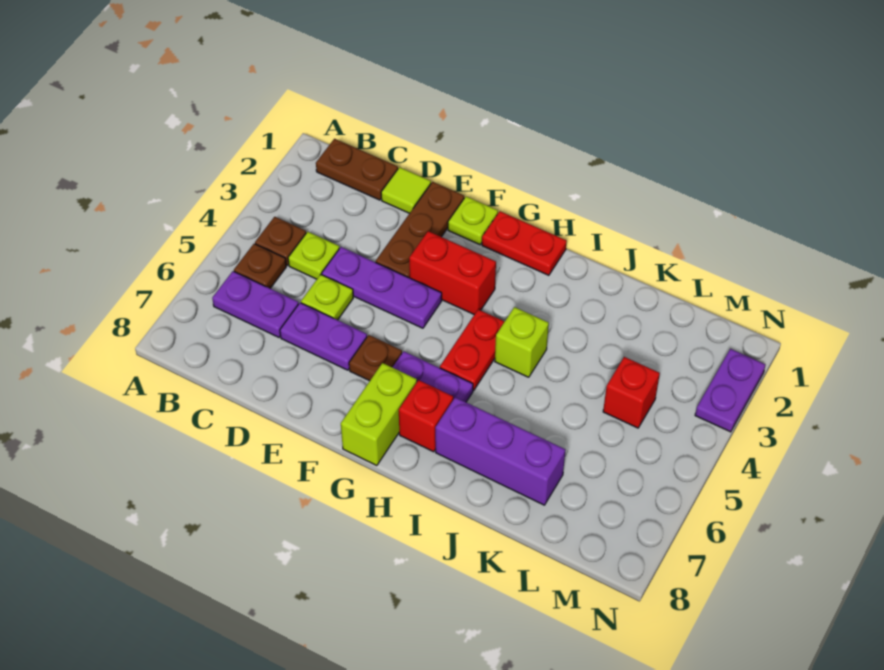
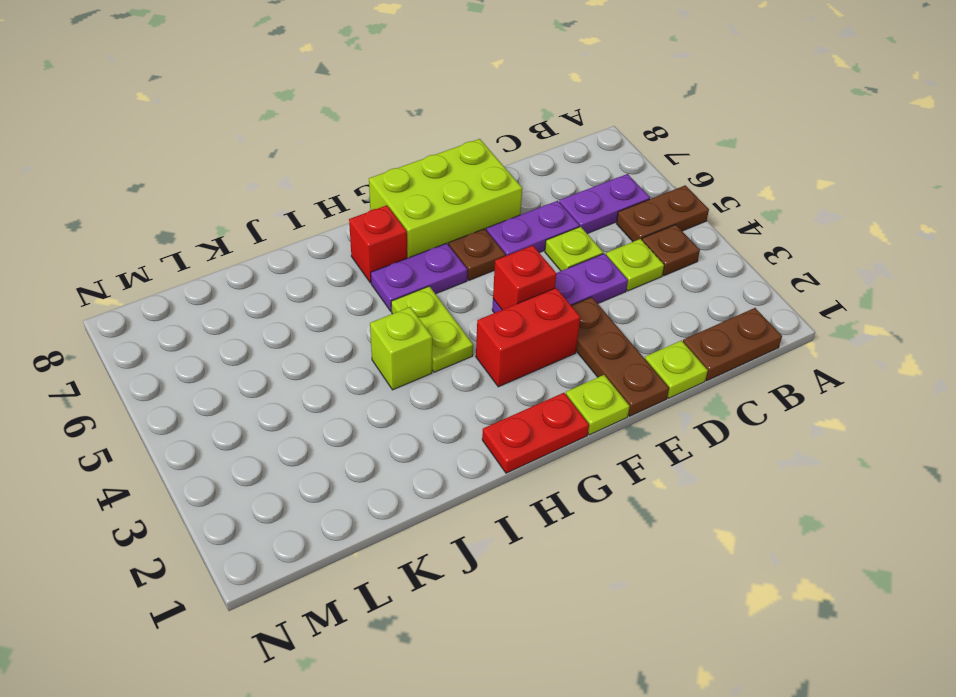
brown 1x1 plate [234,244,286,288] -> brown 1x2 plate [616,185,709,242]
lime 1x1 tile [381,167,431,213] -> lime 1x1 plate [645,341,708,398]
lime 1x2 brick [341,363,417,466] -> lime 2x3 brick [369,139,522,258]
red 1x2 plate [440,309,505,390] -> lime 1x2 plate [391,286,473,372]
purple 1x3 brick [435,397,565,505] -> none
red 1x1 brick [603,357,660,428] -> red 1x1 brick moved to [493,246,556,310]
purple 1x2 plate [695,349,766,432] -> none

